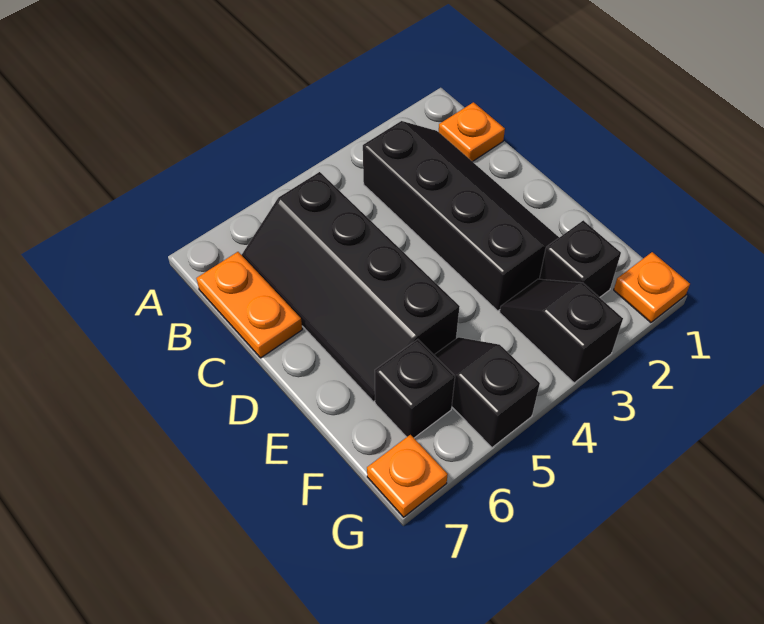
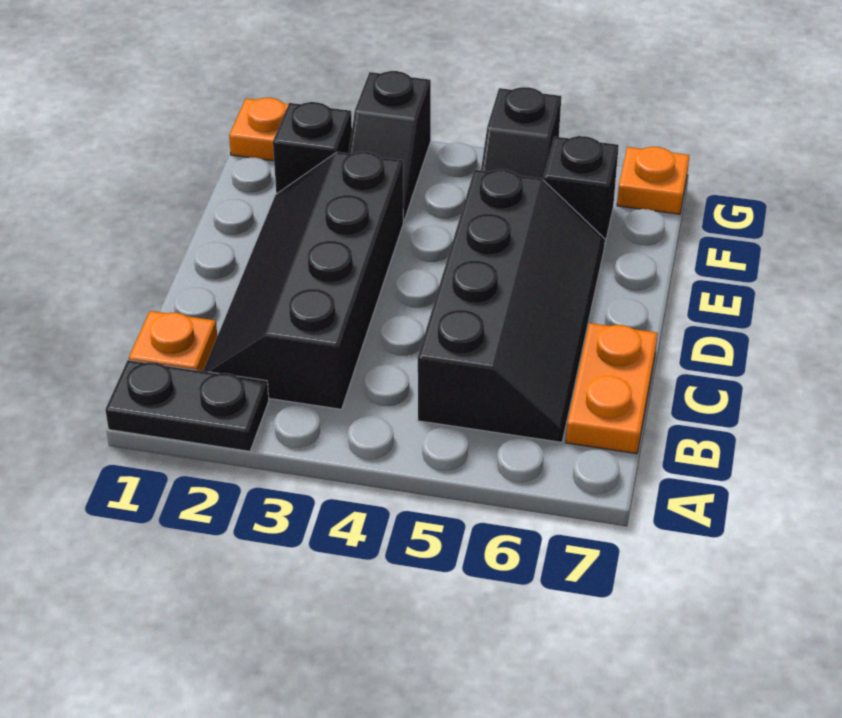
none -> black 1x2 plate [105,360,269,451]

